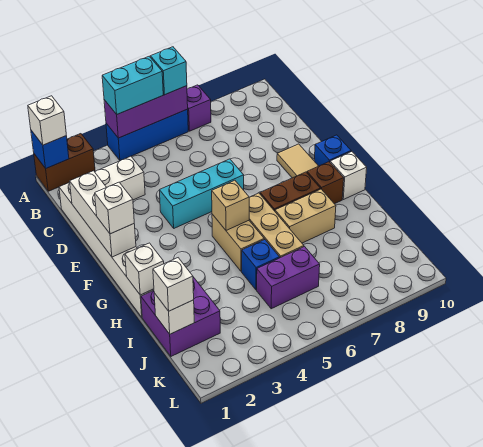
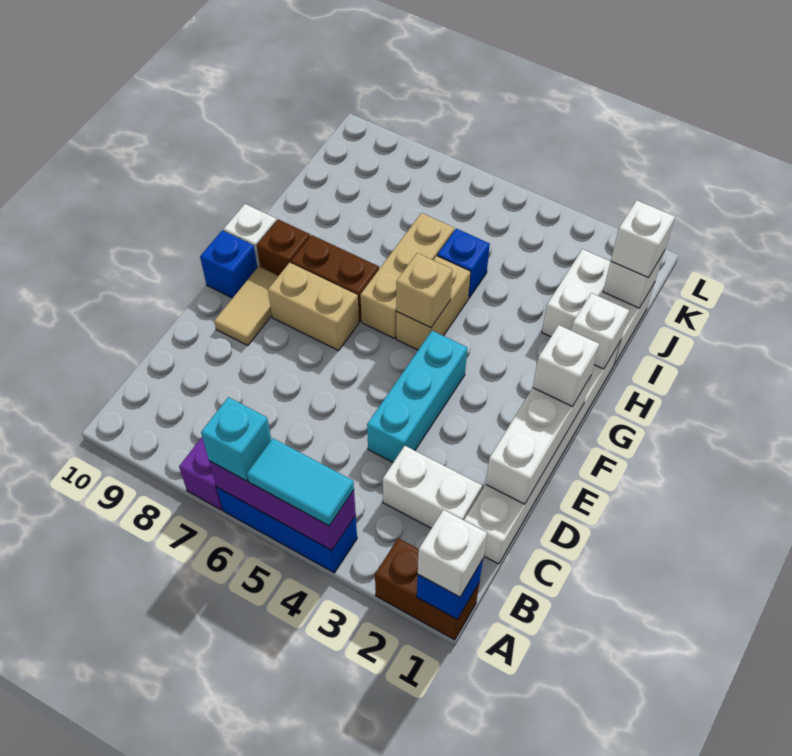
cyan 1x2 brick [102,56,163,114] -> cyan 1x2 tile [247,438,354,526]
cyan 1x3 brick [159,159,244,228] -> cyan 1x3 brick turned to [367,331,467,462]
tan 1x2 brick [275,189,336,243] -> tan 1x2 brick moved to [268,262,359,351]
purple 2x2 brick [141,277,220,356] -> white 2x2 brick [542,249,655,365]
purple 1x2 brick [257,247,320,309] -> none

